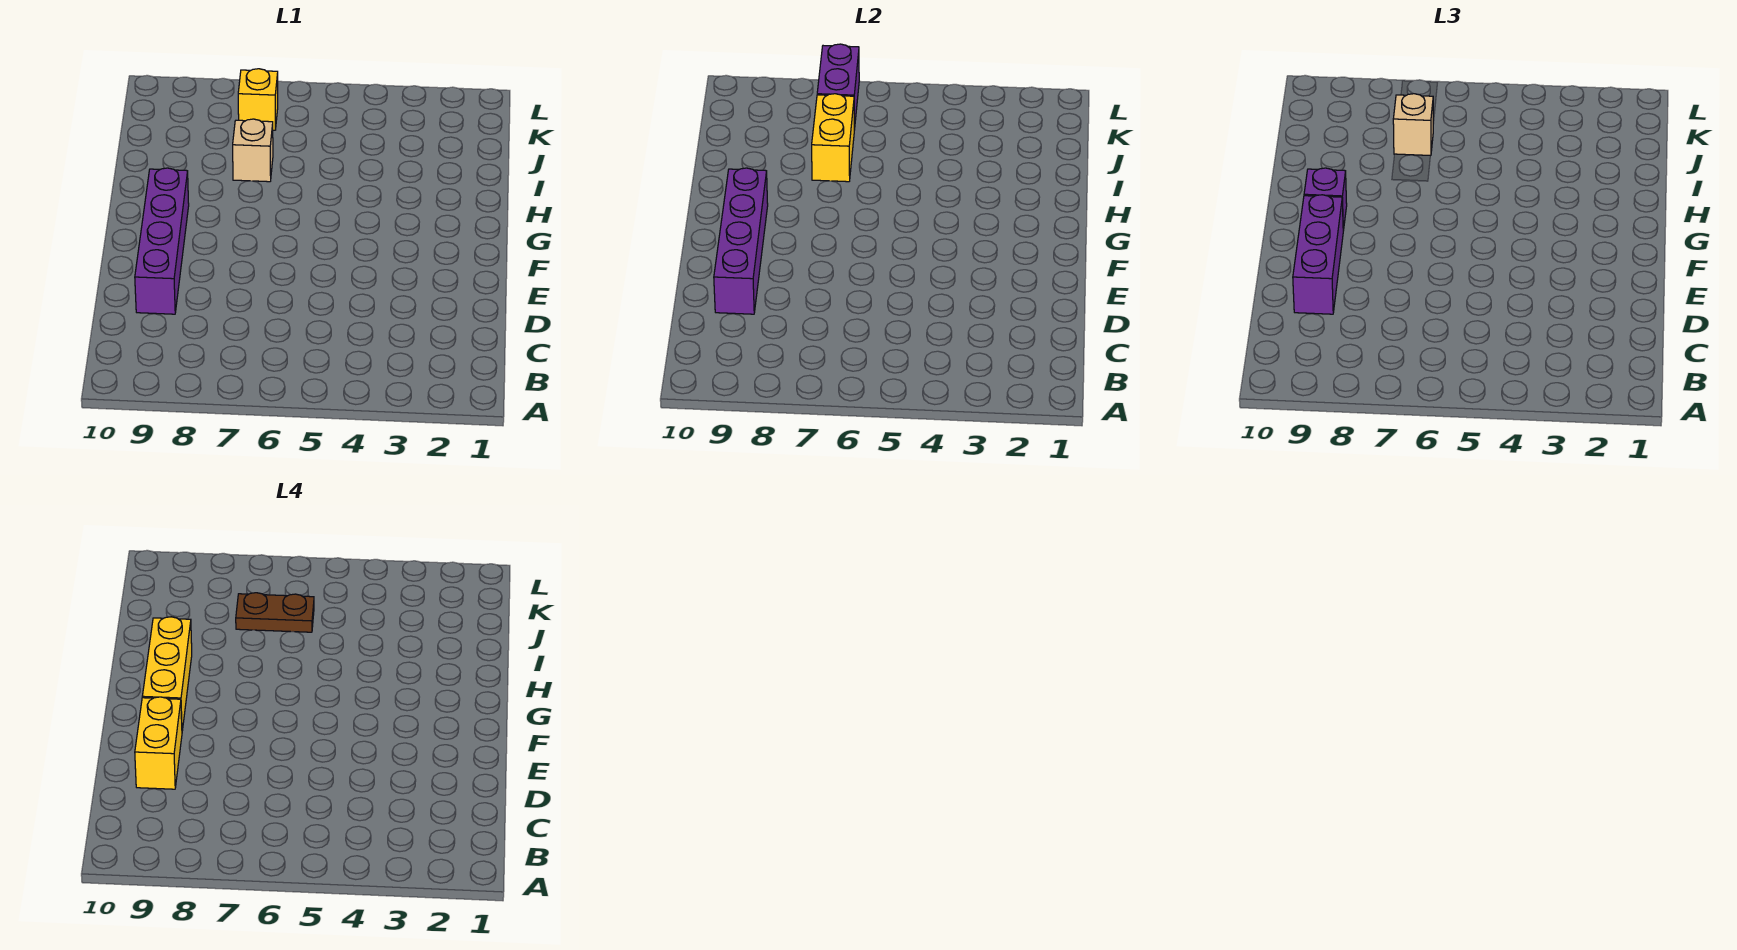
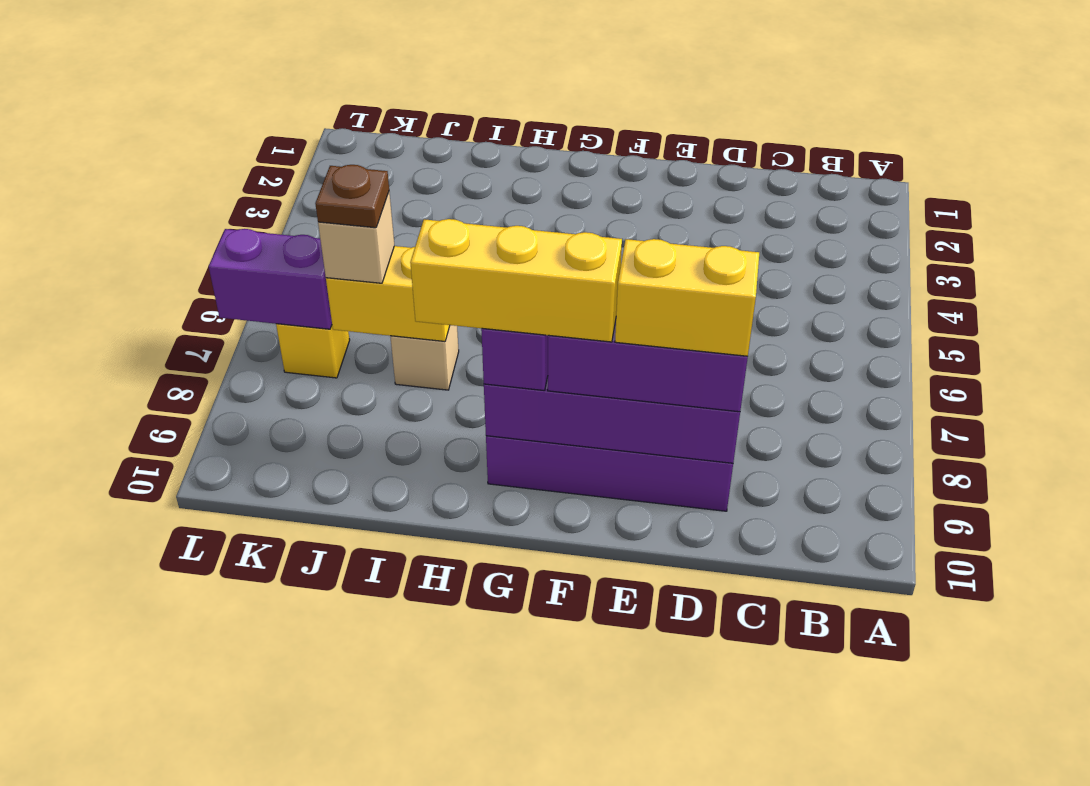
brown 1x2 plate [236,593,314,632] -> brown 1x1 plate [315,165,389,228]

